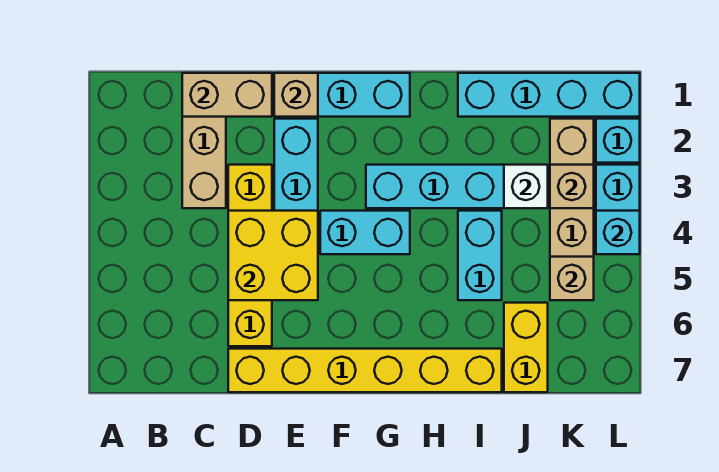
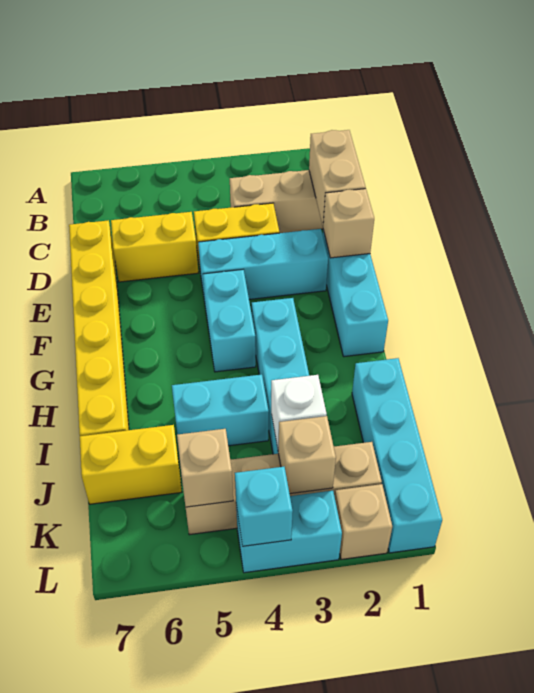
yellow 2x2 brick [228,211,318,300] -> none
cyan 1x1 brick [596,119,640,163] -> tan 1x1 brick [335,484,392,559]

